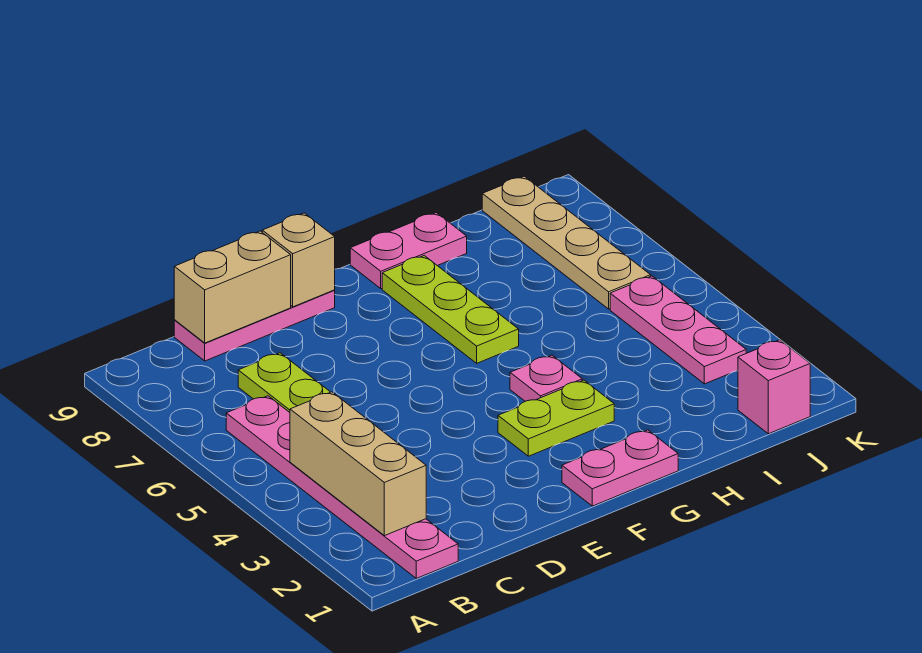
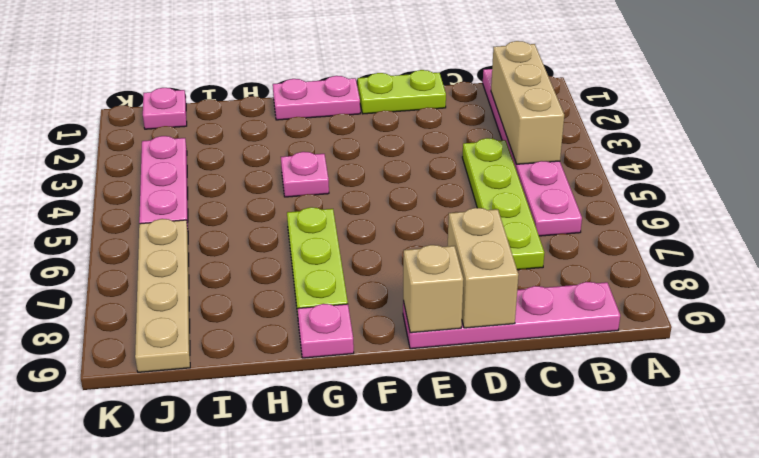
pink 1x3 plate [174,290,335,361] -> pink 1x4 plate [403,282,620,349]
tan 1x2 brick [174,231,291,343] -> tan 1x2 brick turned to [448,208,519,328]
lime 1x2 plate [498,380,614,456] -> lime 1x2 plate moved to [358,70,446,114]
pink 1x2 plate [350,213,467,289] -> pink 1x1 plate [298,304,354,358]
pink 1x1 brick [738,340,810,434] -> pink 1x1 plate [143,88,187,129]

